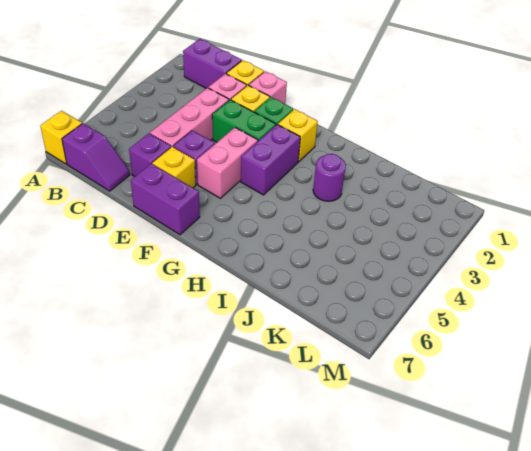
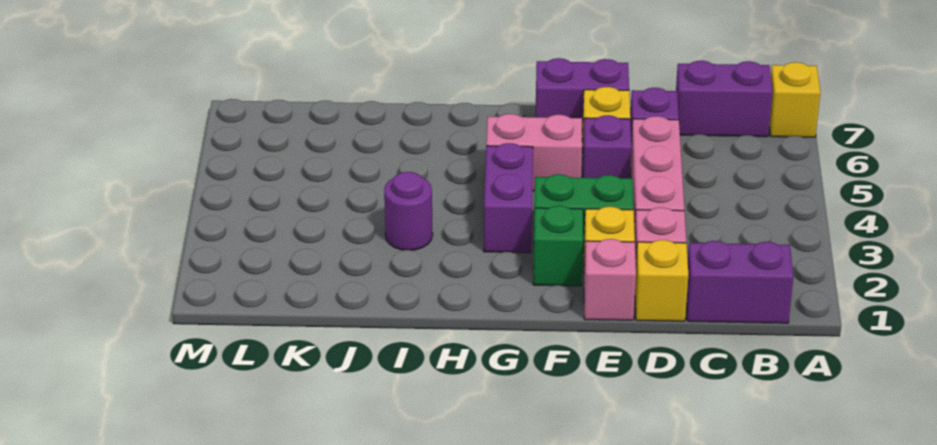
purple 1x2 slope [62,123,130,191] -> purple 1x2 brick [676,61,773,137]
pink 1x2 brick [197,128,258,198] -> pink 1x2 brick turned to [486,114,582,191]
yellow 1x1 brick [278,109,318,162] -> none

